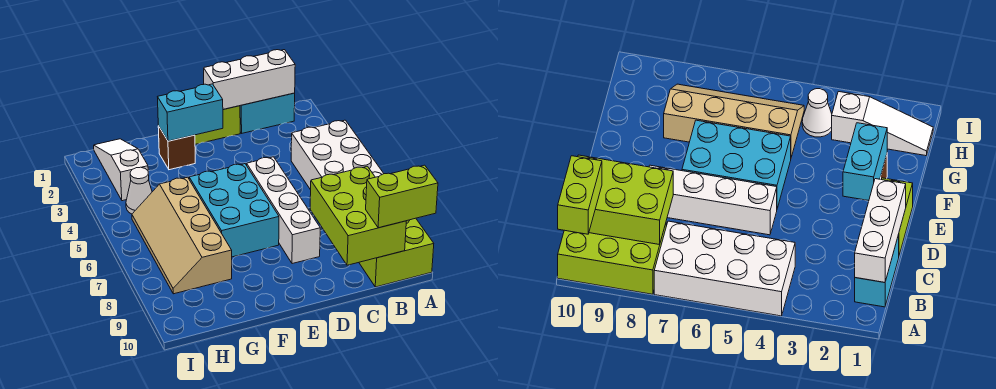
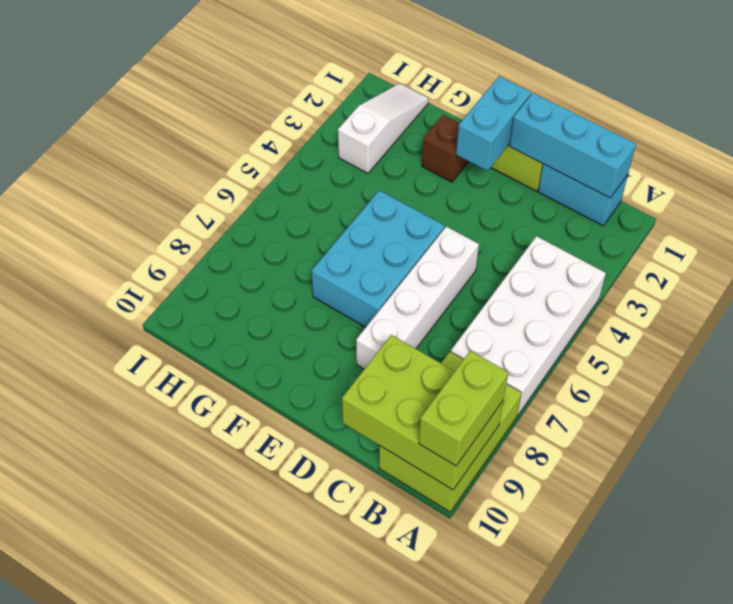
lime 1x2 brick [366,165,438,228] -> lime 1x2 brick turned to [419,351,508,466]
white 1x3 brick [204,50,295,109] -> cyan 1x3 brick [510,93,636,198]
lime 2x3 brick [310,166,406,265] -> lime 2x3 brick turned to [342,335,504,490]
cyan 1x2 brick [158,84,223,141] -> cyan 1x2 brick turned to [456,76,531,171]
tan 2x4 slope [132,177,232,294] -> none
white 1x1 cone [126,167,152,214] -> none

